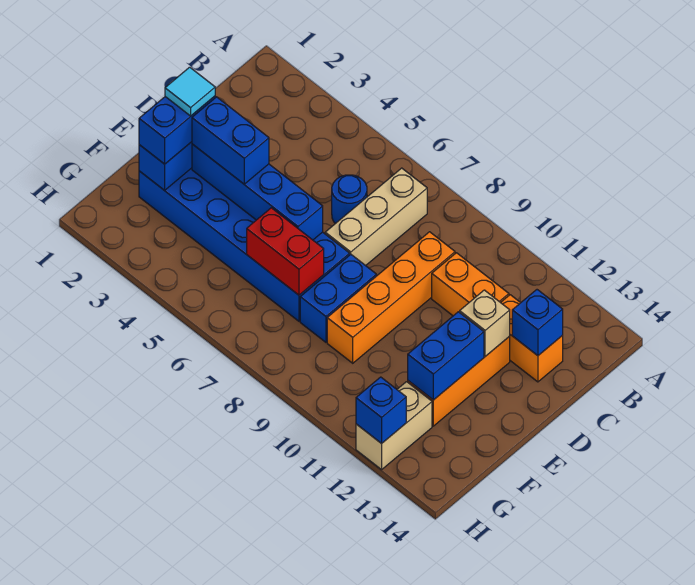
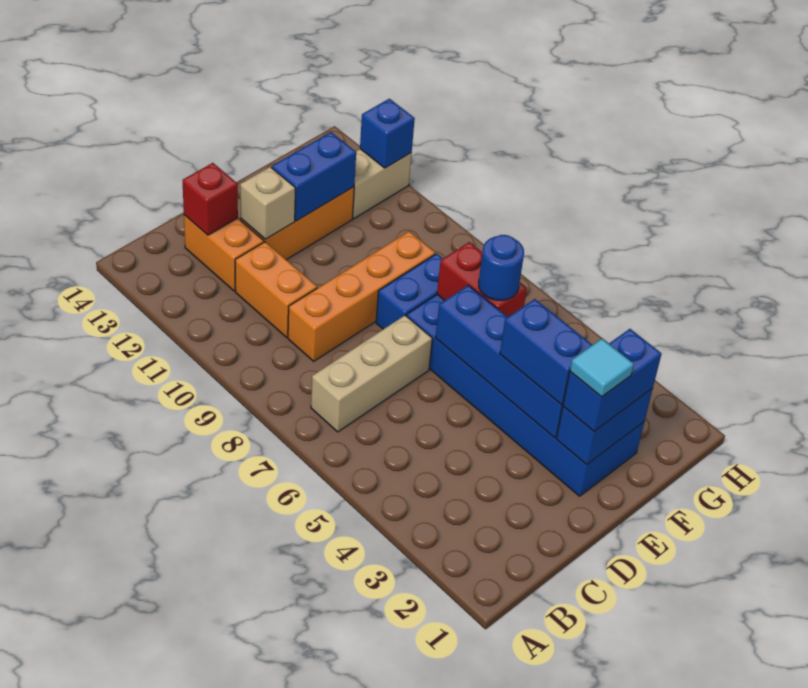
blue 1x1 round brick [332,175,367,224] -> blue 1x1 round brick moved to [479,235,524,301]
blue 1x1 brick [512,290,563,356] -> red 1x1 brick [183,163,238,235]

